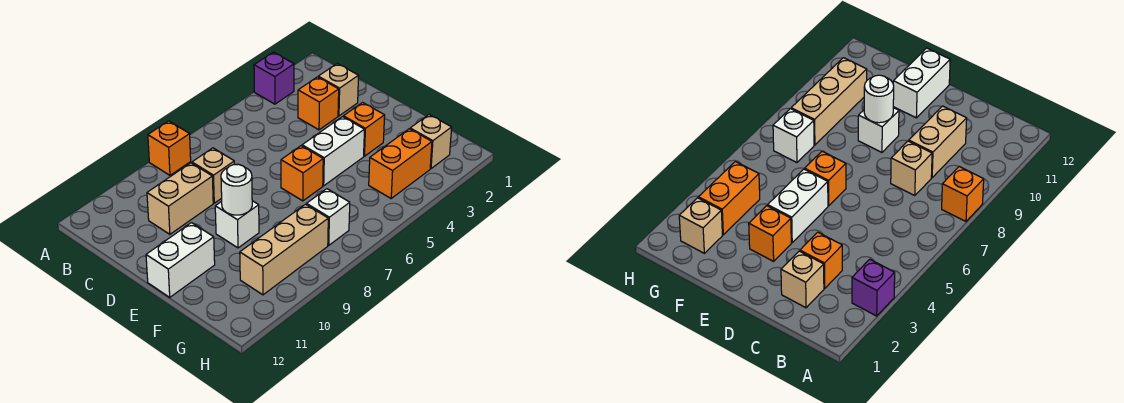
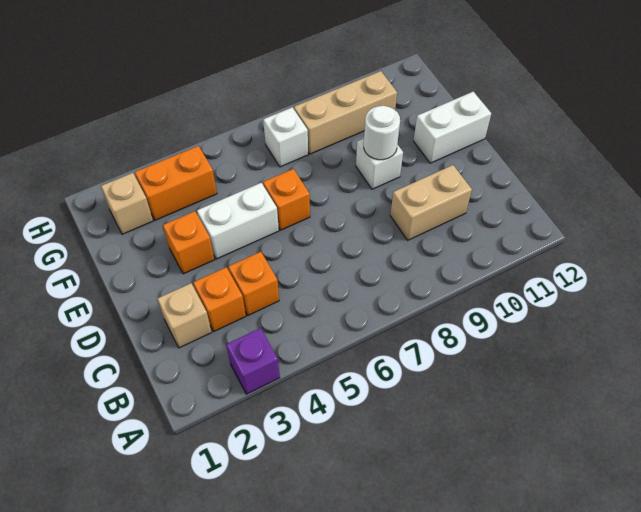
orange 1x1 brick [148,121,191,175] -> orange 1x1 brick moved to [228,252,279,316]
tan 1x1 brick [192,148,234,203] -> none

